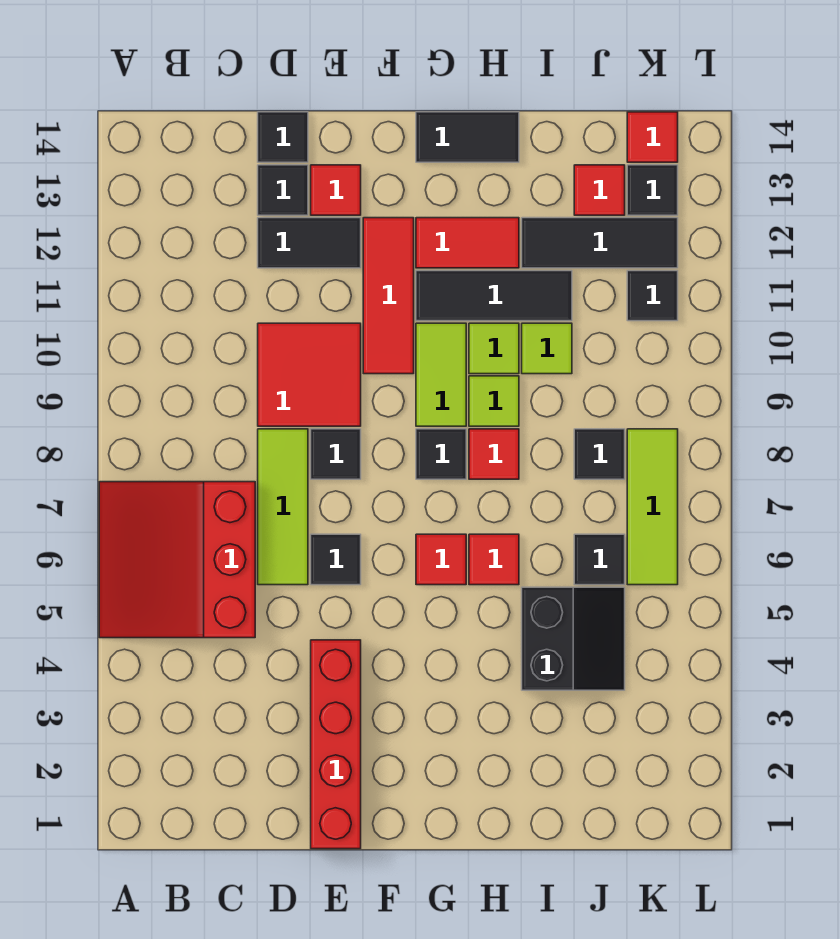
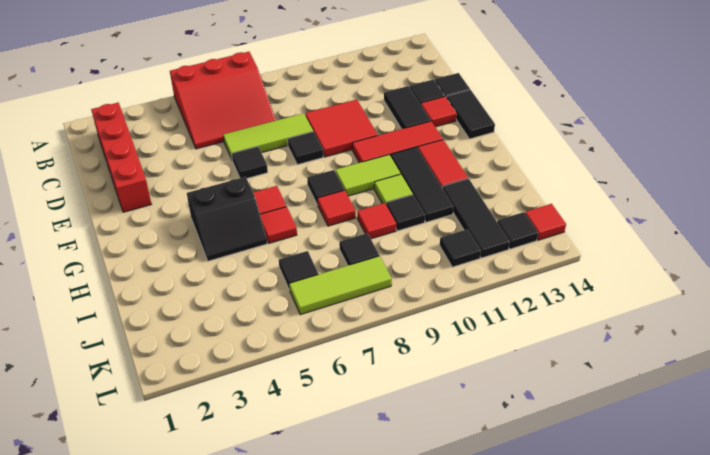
red 3x3 slope [99,482,255,638] -> red 3x3 slope turned to [170,52,276,149]
red 1x4 brick [311,640,361,849] -> red 1x4 brick turned to [91,102,151,212]
black 1x2 tile [416,112,519,162] -> black 1x2 tile moved to [446,90,495,139]
lime 1x1 tile [469,376,519,426] -> none
black 2x2 slope [522,587,625,690] -> black 2x2 slope moved to [187,177,267,261]
lime 1x1 tile [522,323,572,374] -> black 1x1 tile [386,195,425,231]
red 1x1 tile [574,165,625,215] -> red 1x1 tile moved to [357,203,396,239]

